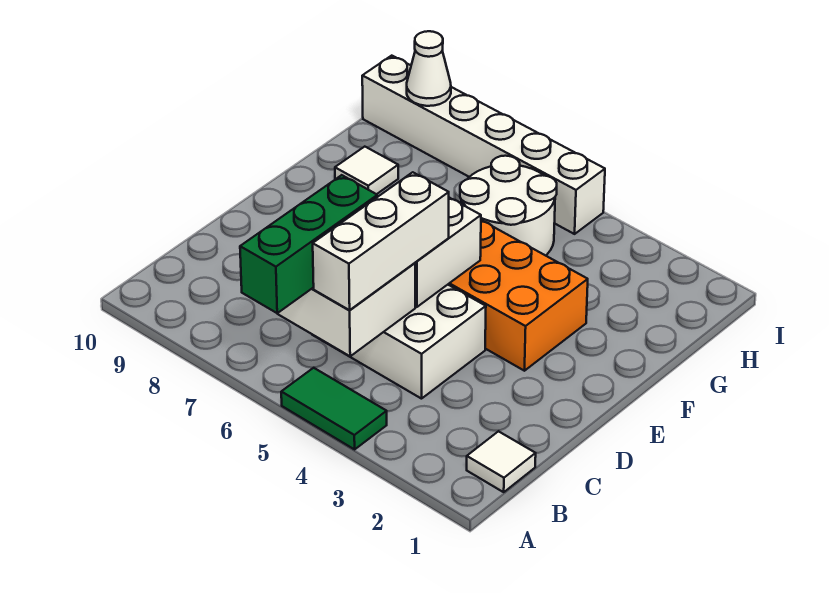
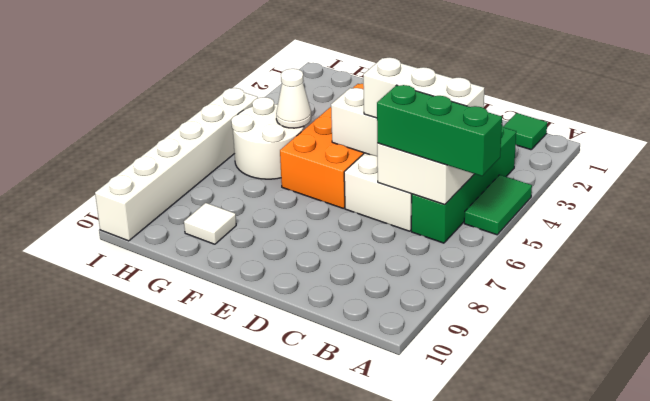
white 1x1 tile [467,431,536,492] -> green 1x1 tile [503,113,547,150]
none -> green 1x4 brick [411,126,516,243]
white 1x1 cone [407,31,451,106] -> white 1x1 cone moved to [276,69,311,128]

